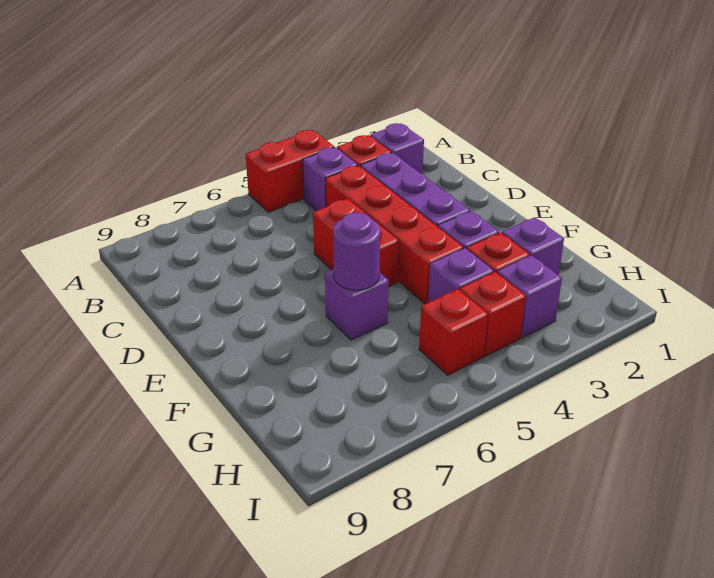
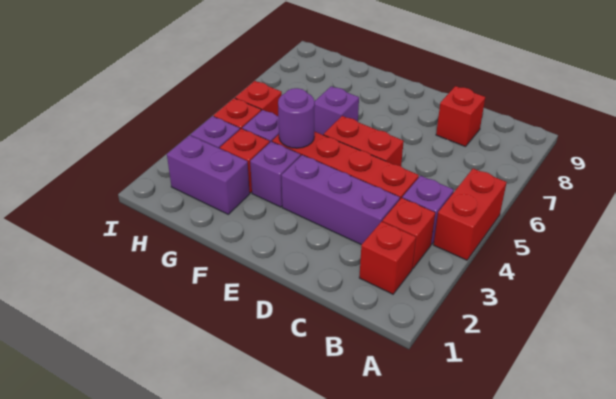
purple 1x1 brick [370,123,424,174] -> red 1x1 brick [359,221,416,294]
none -> red 1x1 brick [436,86,485,147]
purple 1x1 round brick [333,212,380,290] -> purple 1x1 round brick moved to [278,88,315,148]
purple 1x1 brick [502,217,564,275] -> purple 1x2 brick [167,135,250,214]

